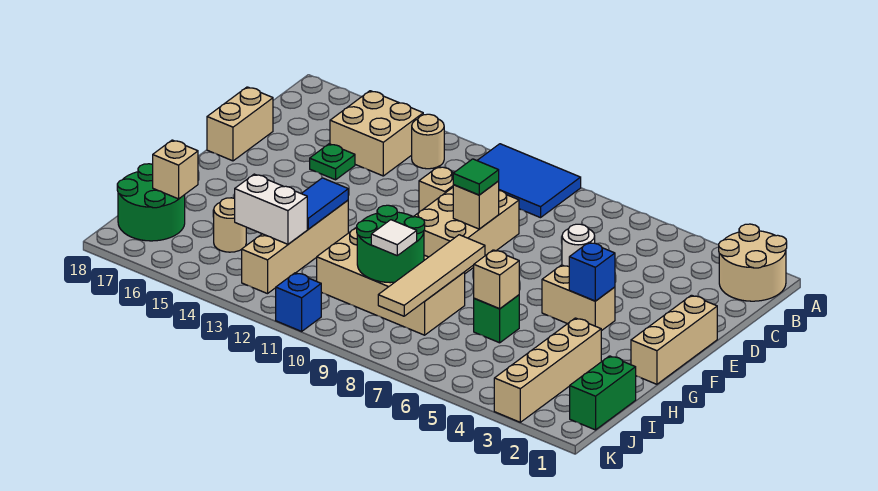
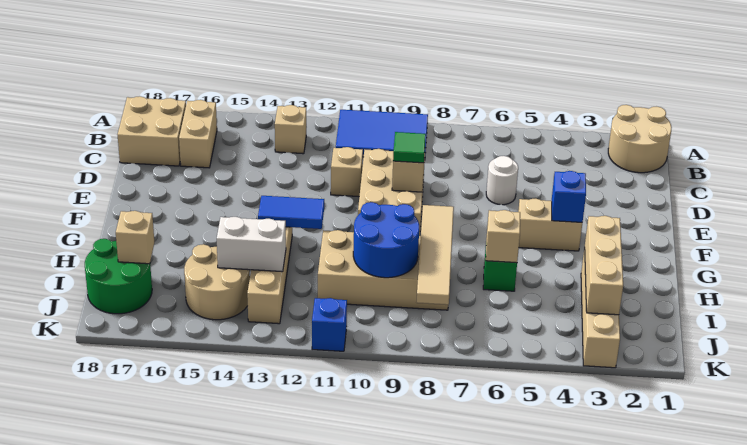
tan 1x1 round brick [412,114,444,169] -> tan 1x1 brick [275,105,306,154]
tan 2x2 brick [330,91,423,176] -> tan 2x2 brick moved to [118,96,186,166]
green 1x1 plate [310,144,355,180] -> none
tan 1x2 brick [207,87,273,161] -> tan 1x2 brick moved to [179,100,217,168]
tan 1x3 brick [631,295,717,384] -> tan 1x3 brick moved to [585,216,623,315]
blue 1x2 tile [301,178,348,229] -> blue 1x2 tile turned to [258,196,324,229]
green 2x2 round brick [357,205,425,283] -> blue 2x2 round brick [353,202,419,278]
green 1x2 brick [570,356,636,430] -> none
white 1x1 tile [371,220,417,255] -> none
tan 1x1 round brick [214,198,246,252] -> tan 2x2 round brick [184,244,250,320]

